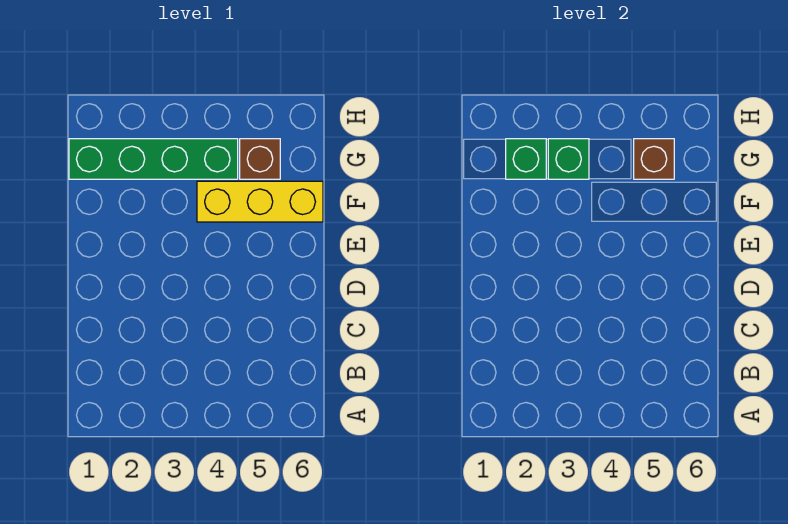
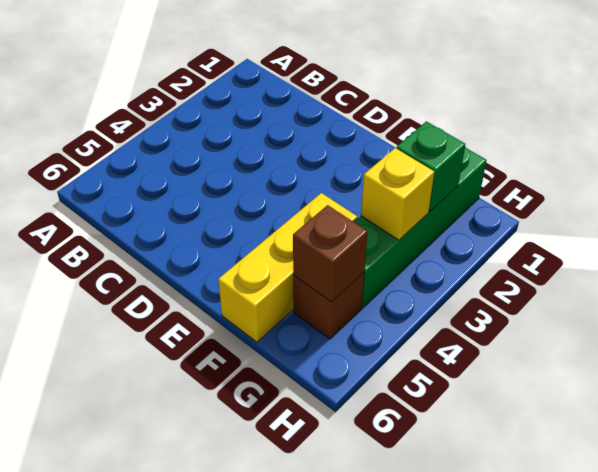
green 1x1 brick [548,139,589,179] -> yellow 1x1 brick [361,148,434,240]

